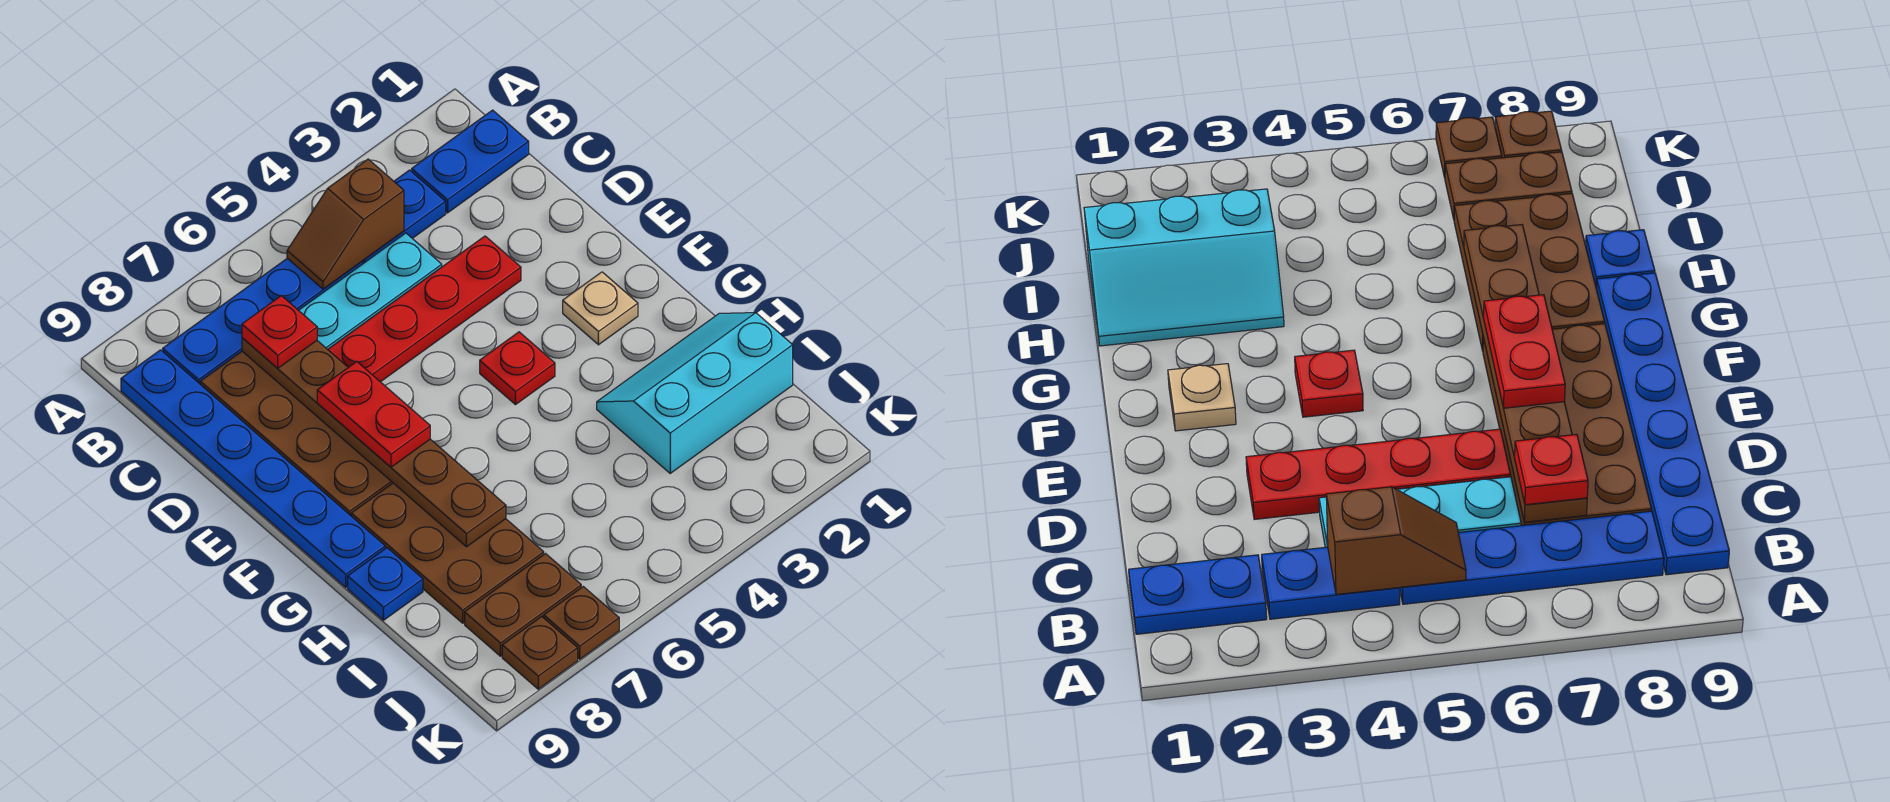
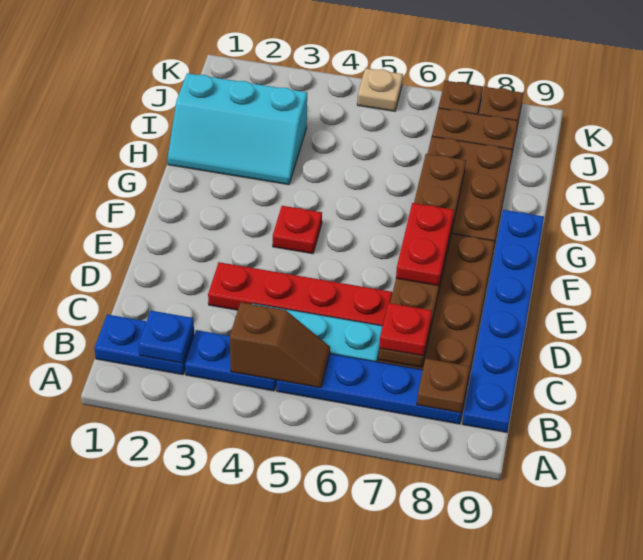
none -> brown 1x1 plate [417,359,470,413]
tan 1x1 plate [563,272,638,345] -> tan 1x1 plate moved to [357,68,403,111]
blue 1x1 plate [348,548,423,620] -> blue 1x1 plate moved to [139,311,194,363]

